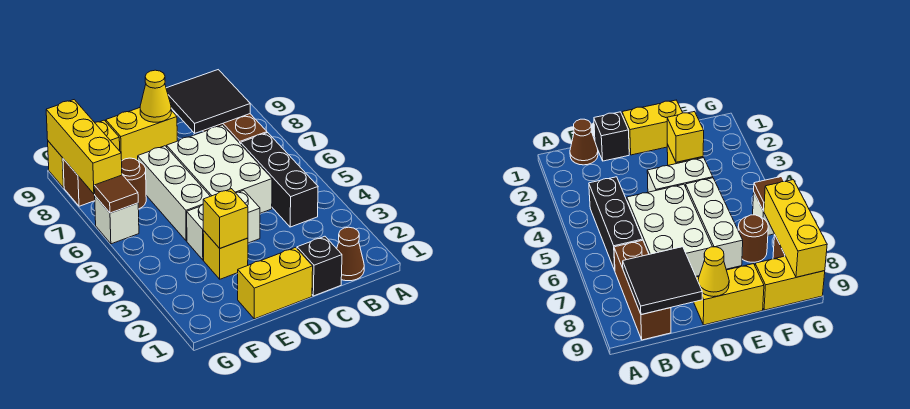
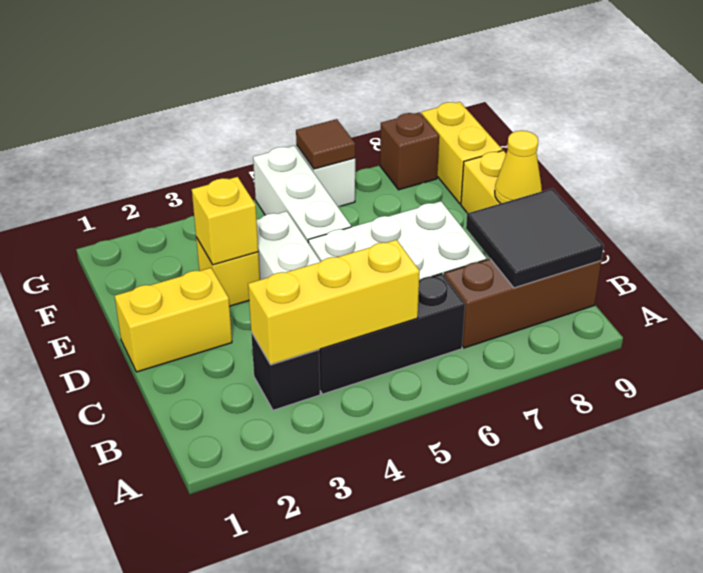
brown 1x1 cone [337,227,364,281] -> none
black 1x1 brick [297,236,342,296] -> black 1x1 brick moved to [251,333,320,410]
yellow 1x2 brick [238,247,313,319] -> yellow 1x2 brick turned to [115,268,232,372]
white 1x3 brick [138,146,210,241] -> white 1x3 brick turned to [253,146,351,243]
brown 1x1 round brick [122,158,146,209] -> none
yellow 1x3 brick [46,100,122,194] -> yellow 1x3 brick moved to [248,240,419,365]

